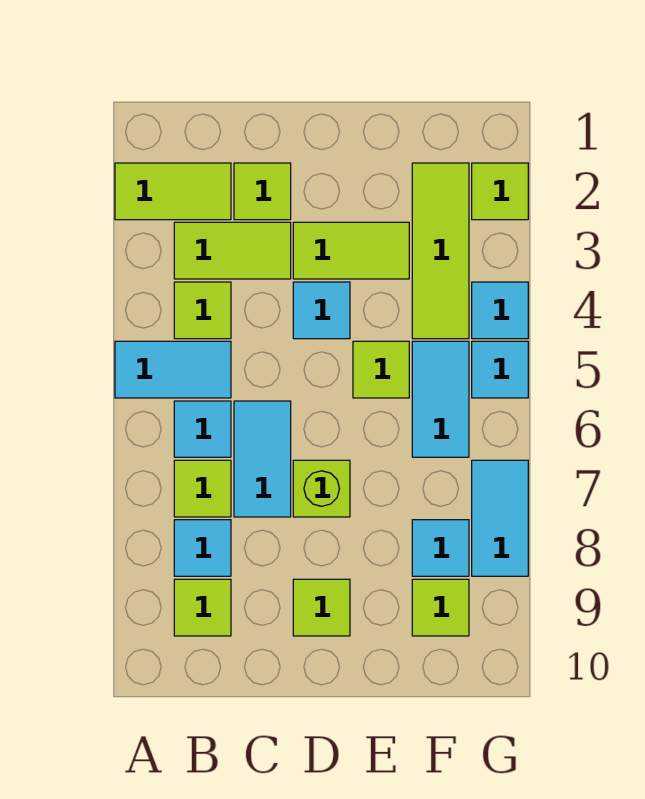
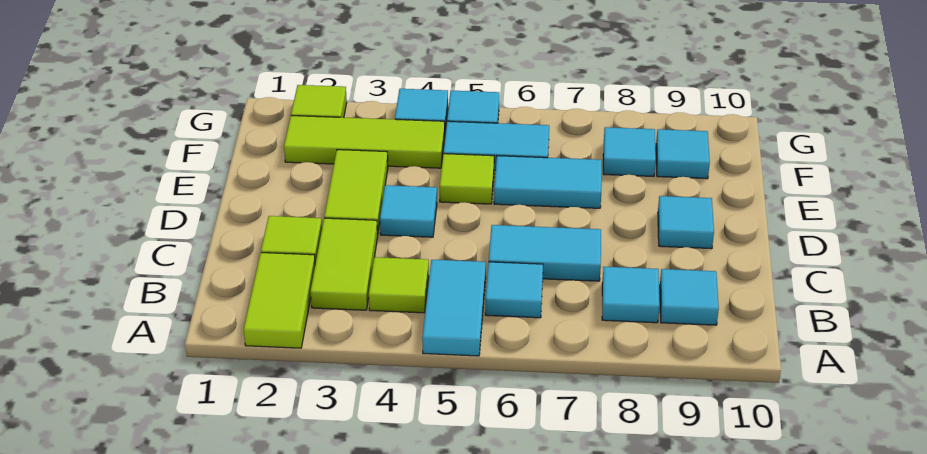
lime 1x1 tile [174,460,231,517] -> none
lime 1x1 tile [174,579,231,636] -> cyan 1x1 tile [660,269,719,325]
lime 1x1 brick [293,460,350,517] -> none
lime 1x1 tile [293,579,350,636] -> cyan 1x1 tile [658,196,714,249]
lime 1x1 tile [412,579,469,636] -> cyan 1x1 tile [656,129,710,179]
cyan 1x2 tile [472,460,528,576] -> cyan 1x2 tile moved to [494,156,602,208]

